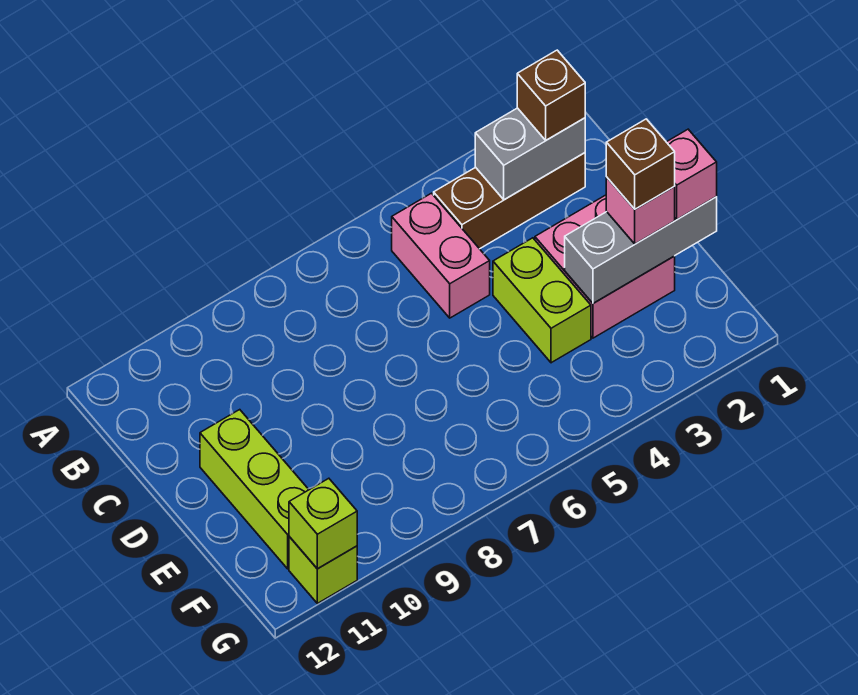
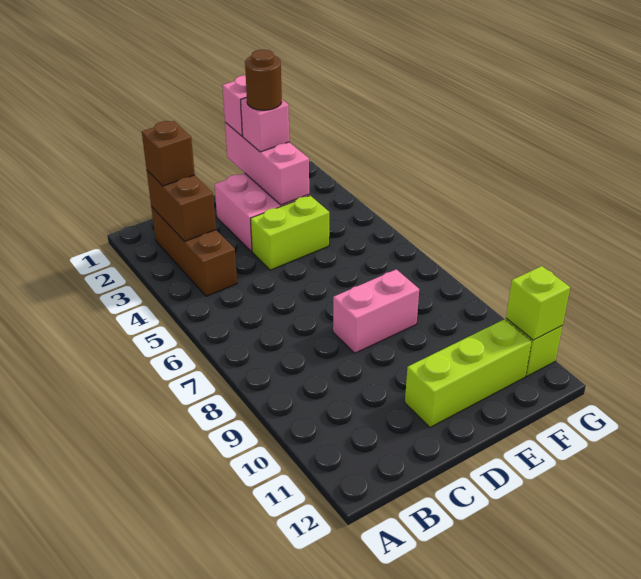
grey 1x2 brick [475,108,585,200] -> brown 1x2 brick [147,171,216,241]
pink 1x2 brick [392,193,490,318] -> pink 1x2 brick moved to [333,269,419,353]
grey 1x3 brick [565,197,717,303] -> pink 1x3 brick [225,123,309,205]
brown 1x1 brick [606,119,675,209] -> brown 1x1 round brick [245,50,282,110]

